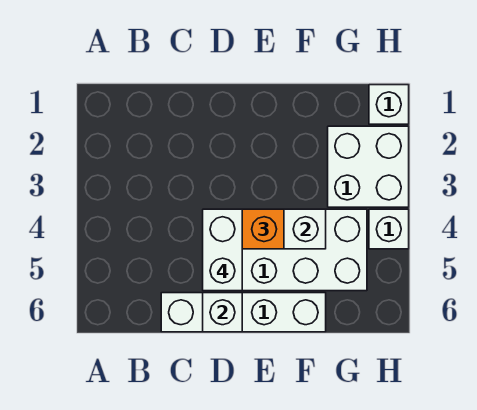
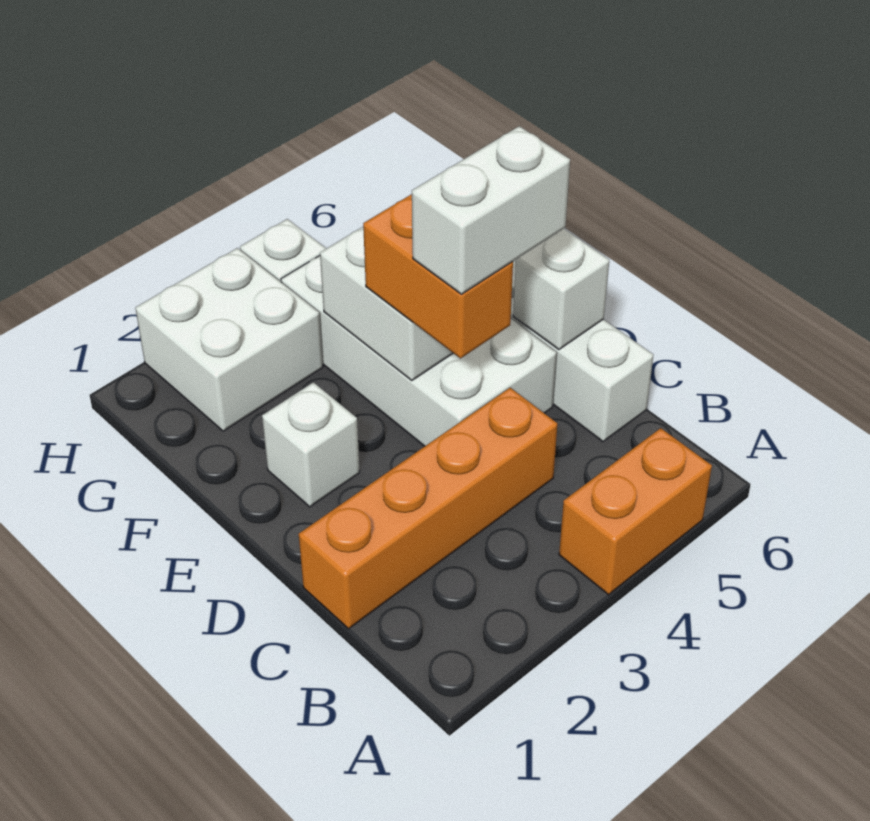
none -> orange 1x2 brick [559,428,712,595]
none -> orange 1x4 brick [299,388,557,629]
white 1x1 brick [369,85,409,124] -> white 1x1 brick moved to [262,382,360,507]

